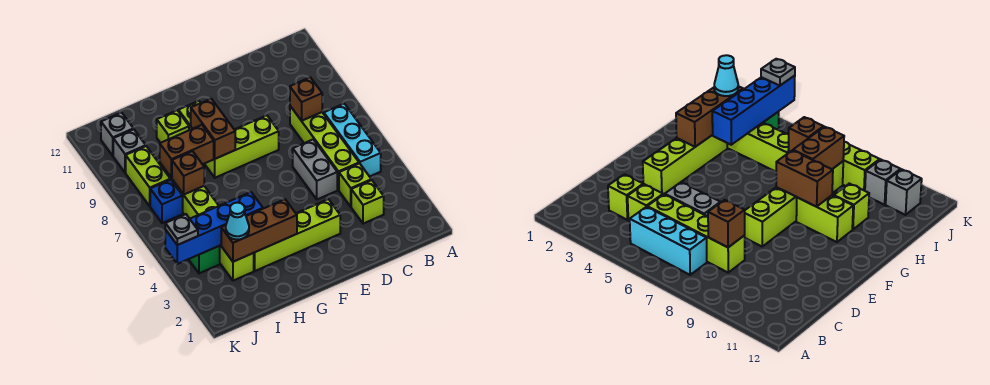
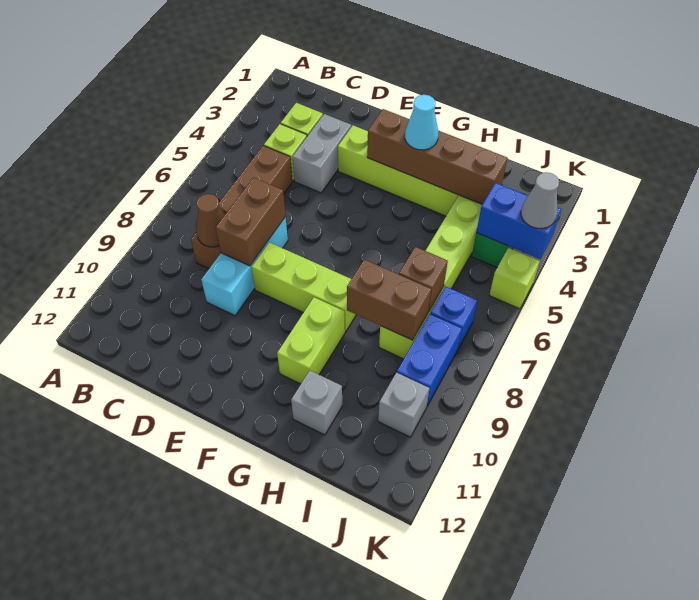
cyan 1x3 brick [324,104,381,177] -> cyan 1x3 brick moved to [201,217,288,315]
lime 1x4 brick [290,106,359,190] -> brown 1x4 brick [191,146,292,269]
brown 1x1 brick [290,77,322,121] -> brown 1x1 cone [196,194,225,247]
grey 1x2 brick [293,139,337,199] -> grey 1x2 brick moved to [293,114,351,193]
brown 1x3 brick [221,199,297,262] -> brown 1x4 brick [367,109,508,204]
brown 1x2 brick [191,99,235,159] -> brown 1x2 brick moved to [216,178,285,266]
blue 1x4 brick [165,192,263,264] -> blue 1x2 brick [476,183,561,259]
lime 1x1 brick [157,110,189,143] -> lime 1x1 brick moved to [489,248,540,309]
cyan 1x1 cone [226,203,249,240] -> cyan 1x1 cone moved to [405,95,438,150]
lime 1x2 brick [126,146,170,206] -> blue 1x2 brick [397,314,462,406]
grey 1x1 brick [101,113,133,156] -> grey 1x1 brick moved to [291,371,342,435]
grey 1x1 plate [165,214,198,245] -> grey 1x1 cone [521,172,559,228]

